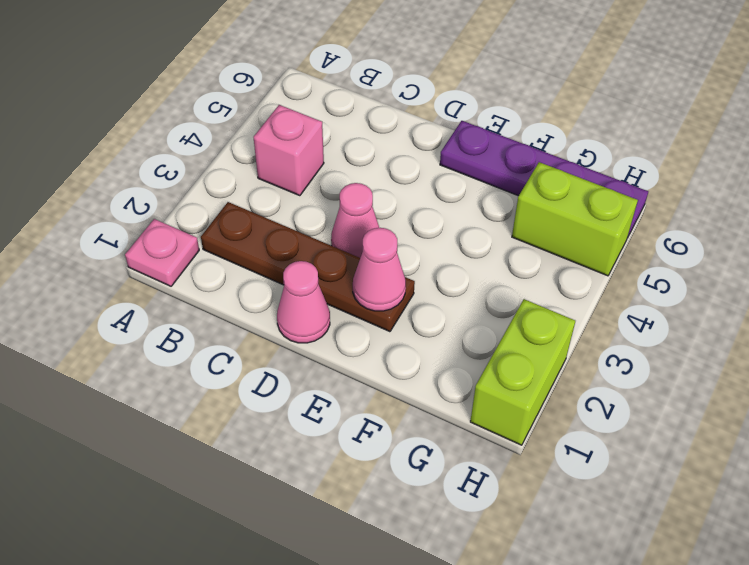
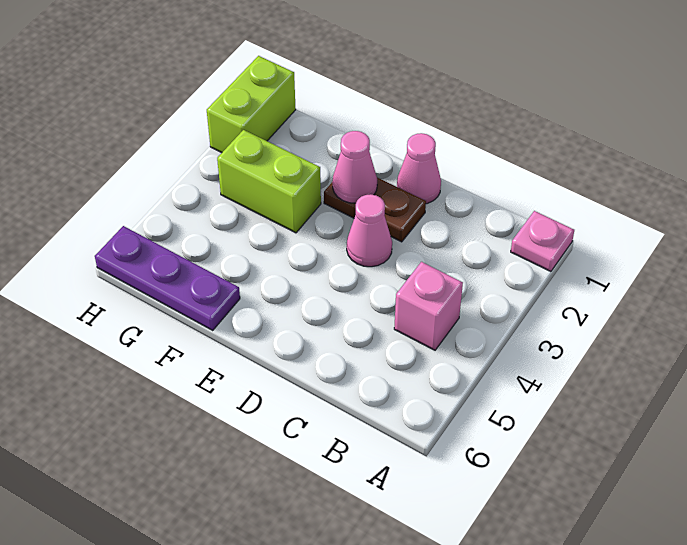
brown 1x4 plate [201,202,415,332] -> brown 1x2 plate [324,178,426,242]
purple 1x4 plate [440,121,648,238] -> purple 1x3 plate [95,226,240,330]
lime 1x2 brick [512,162,638,276] -> lime 1x2 brick moved to [217,130,321,233]

